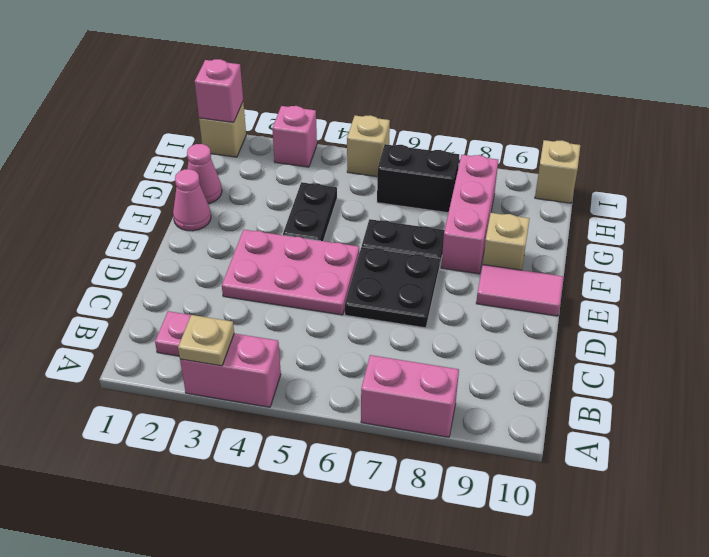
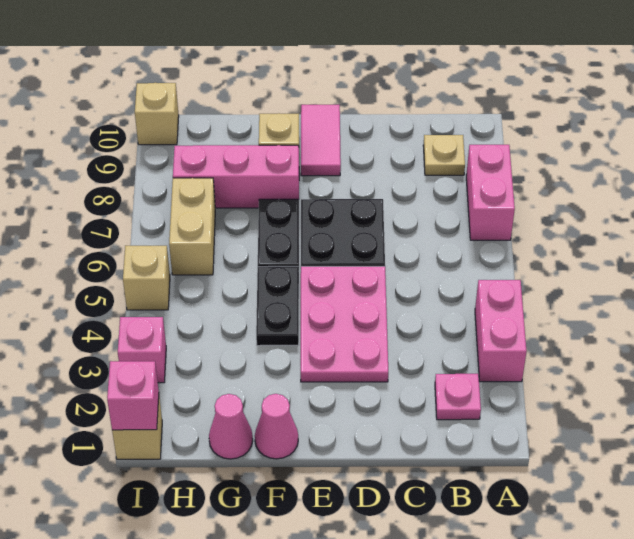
tan 1x1 plate [178,315,234,366] -> tan 1x1 plate moved to [423,135,465,175]
black 1x2 plate [283,182,337,241] -> black 1x2 plate turned to [256,266,299,346]
black 1x2 brick [377,144,459,213] -> tan 1x2 brick [169,178,215,275]

